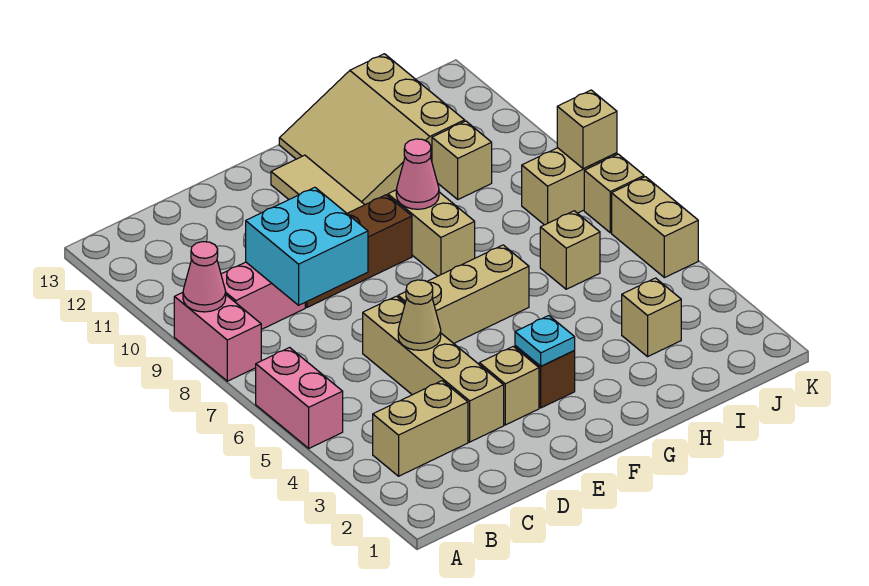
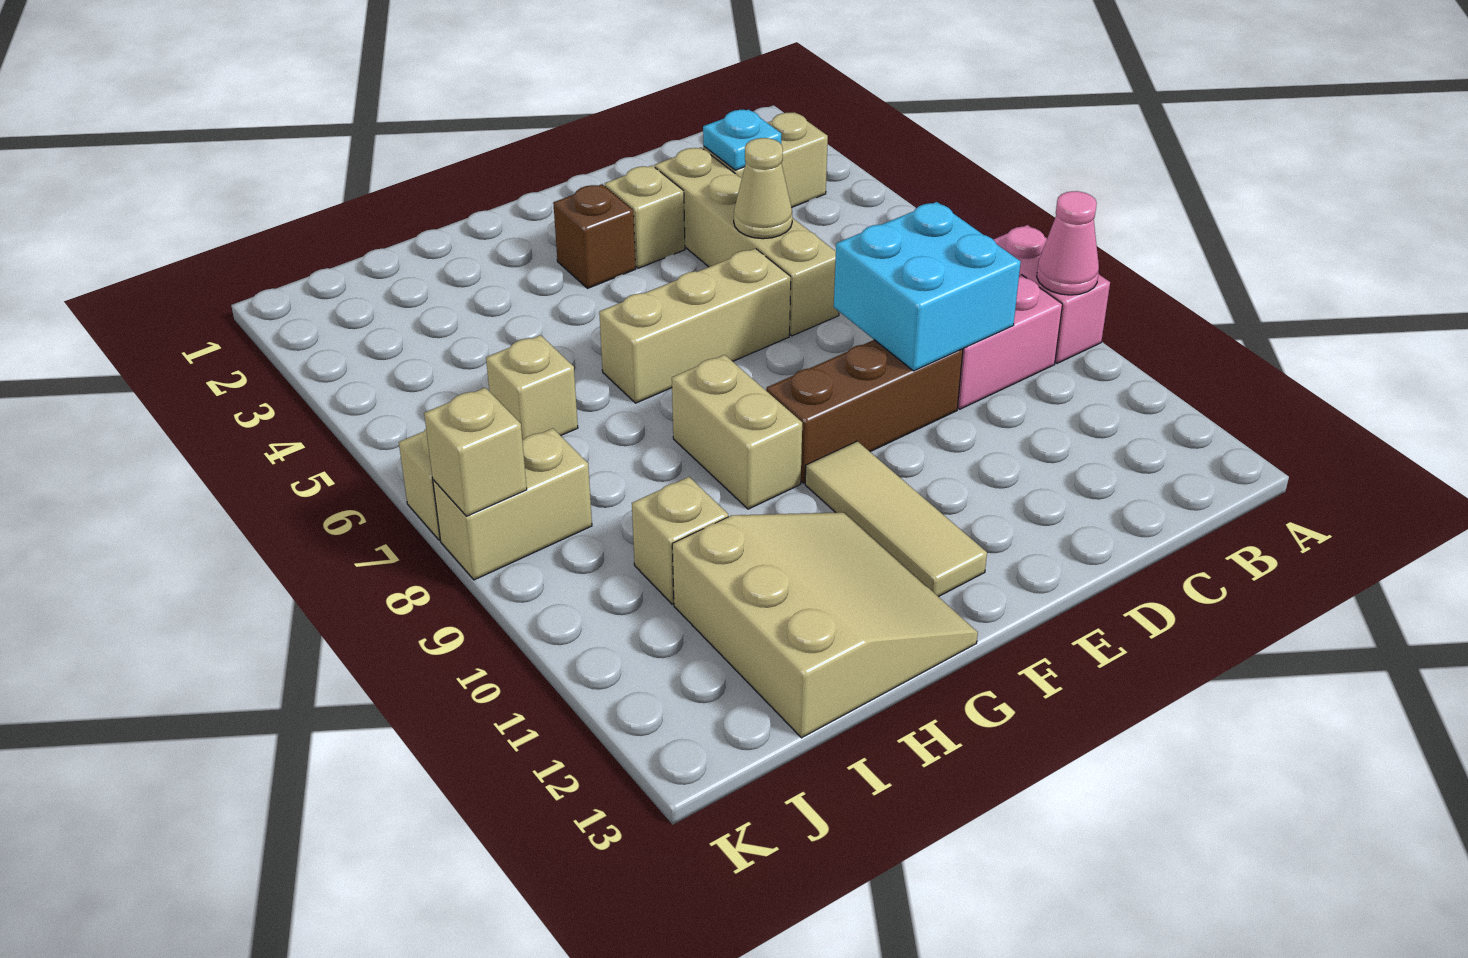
pink 1x2 brick [256,348,343,448] -> none
cyan 1x1 plate [515,316,575,366] -> cyan 1x1 plate moved to [703,109,781,170]
pink 1x1 cone [396,139,439,209] -> none
tan 1x1 brick [622,278,681,357] -> none
tan 1x2 brick [612,177,698,278] -> none

